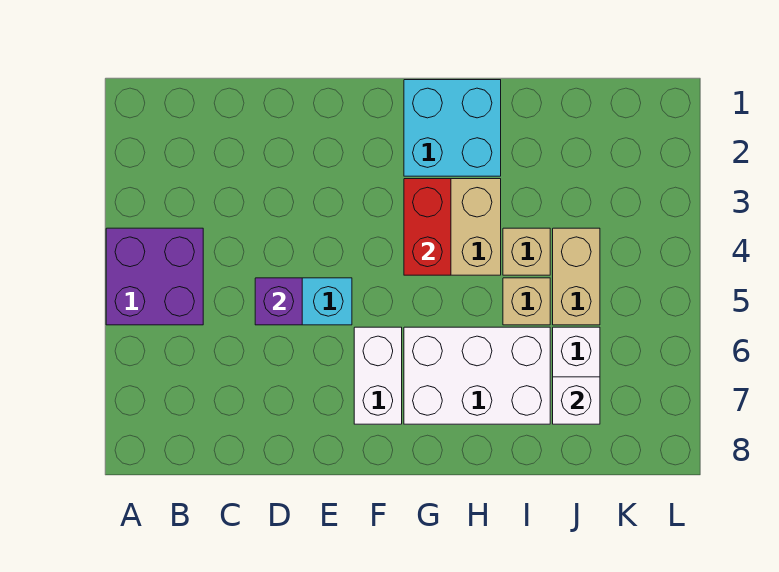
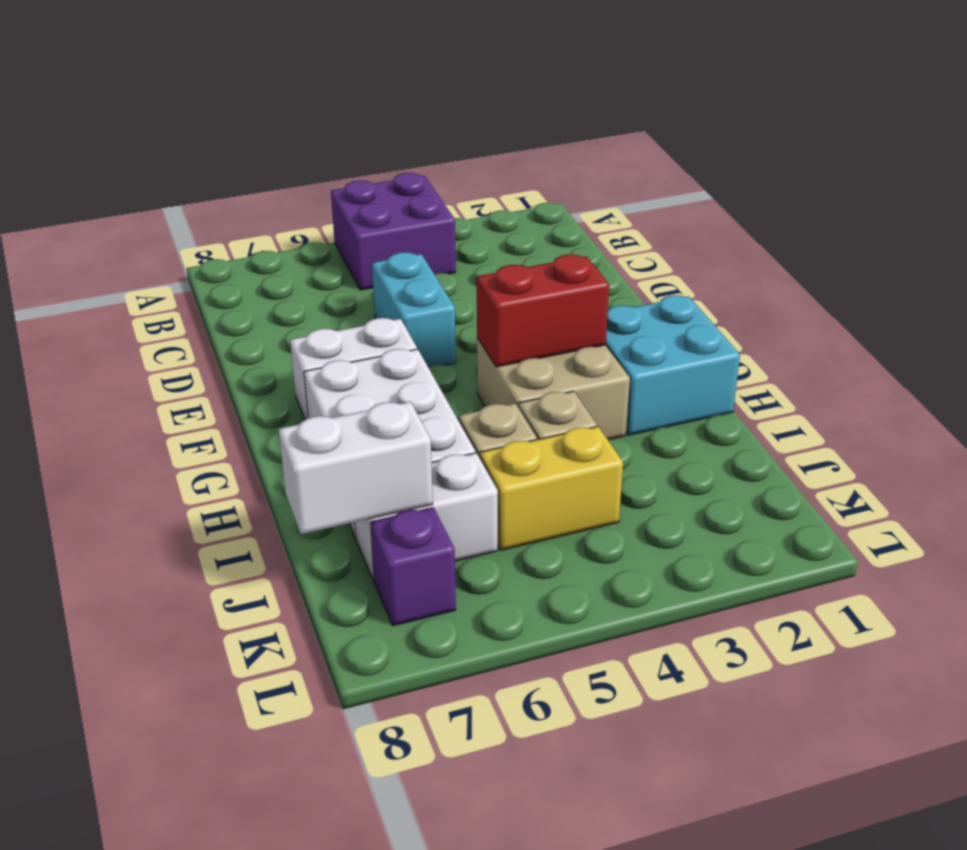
purple 1x1 brick [255,278,302,325] -> purple 1x1 brick moved to [370,507,456,626]
tan 1x2 brick [553,228,600,325] -> yellow 1x2 brick [480,427,623,550]
white 1x1 brick [553,377,600,424] -> white 1x2 brick [279,402,433,534]

